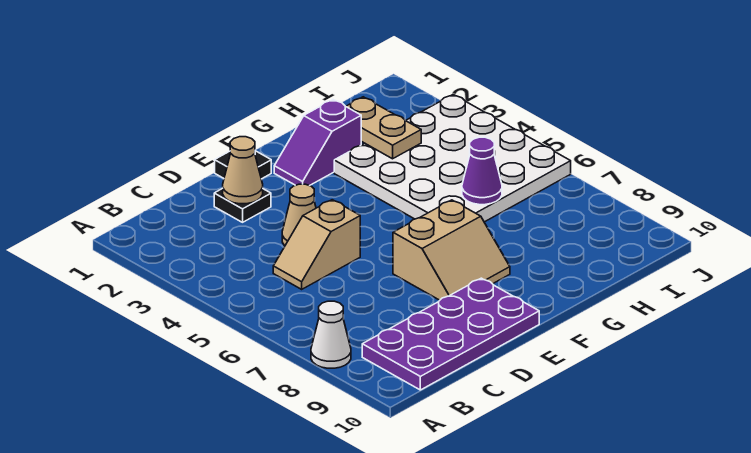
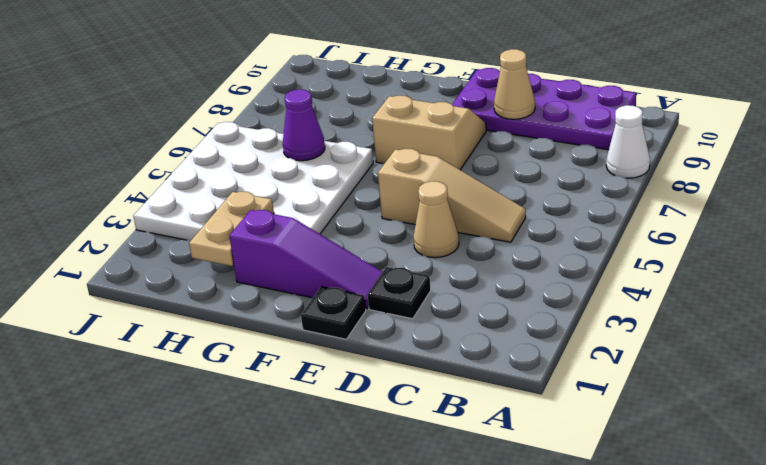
tan 1x2 slope [273,200,360,289] -> tan 1x3 slope [378,149,526,242]
tan 1x1 cone [223,137,263,204] -> tan 1x1 cone moved to [494,49,535,119]
purple 1x2 slope [274,100,361,186] -> purple 1x3 slope [229,210,382,309]

